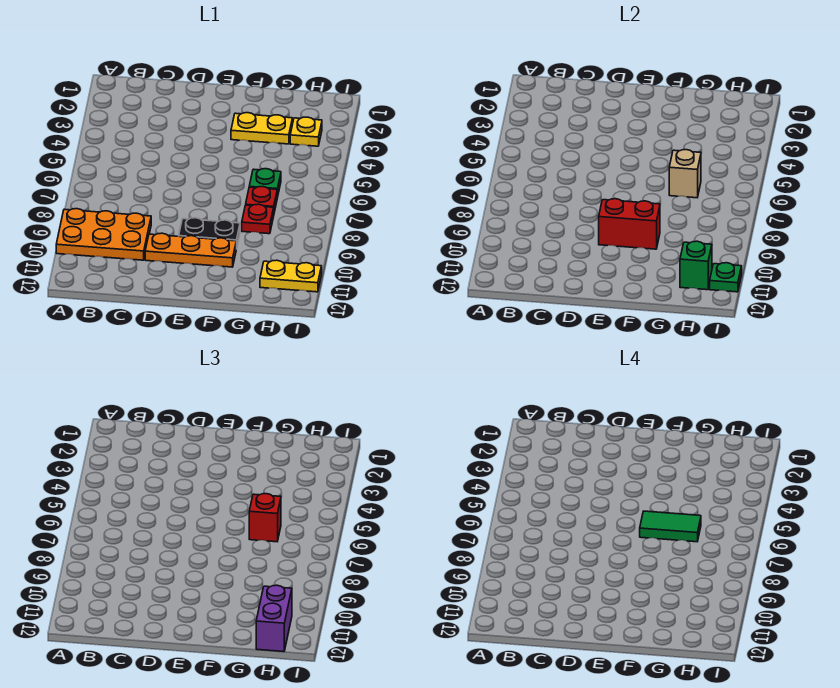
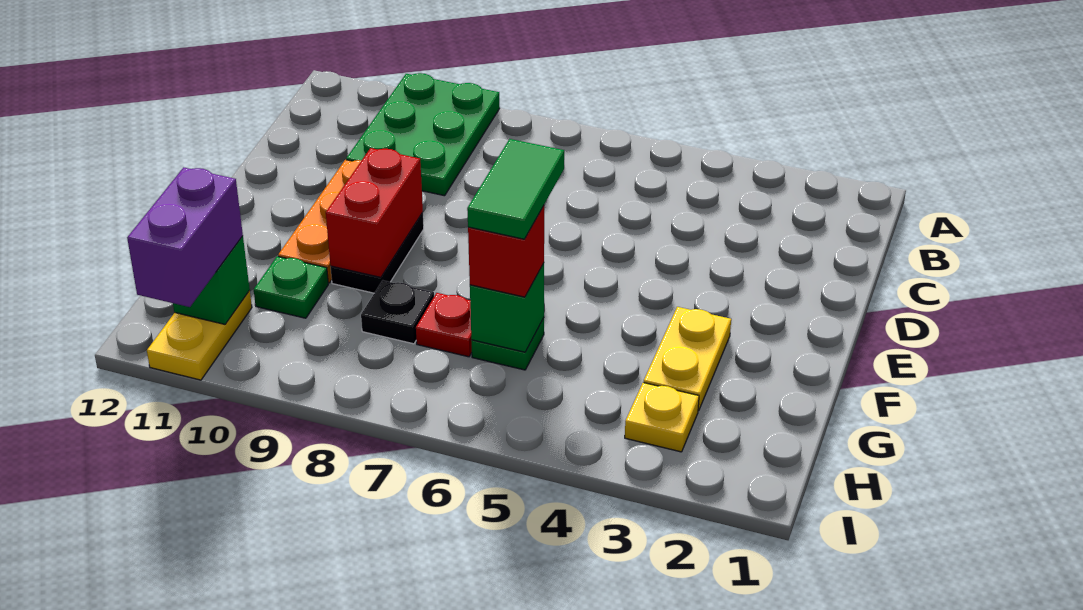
orange 2x3 plate [56,209,151,260] -> green 2x3 plate [346,73,500,196]
tan 1x1 brick [669,150,701,198] -> green 1x1 brick [470,263,544,352]
red 1x1 plate [242,204,274,234] -> black 1x1 plate [361,281,434,344]
purple 1x2 brick [256,585,292,652] -> purple 1x2 brick turned to [127,167,243,307]
green 1x1 plate [710,263,742,292] -> green 1x1 plate moved to [254,256,328,318]

